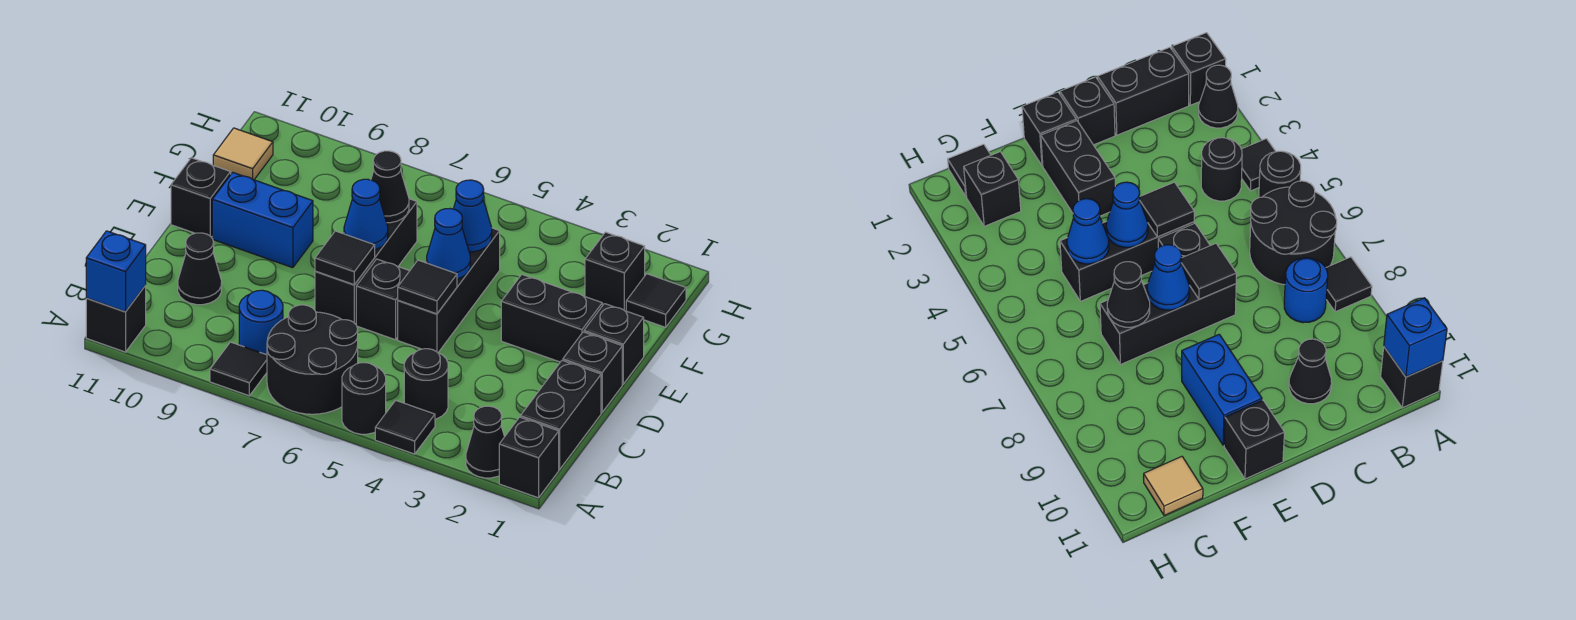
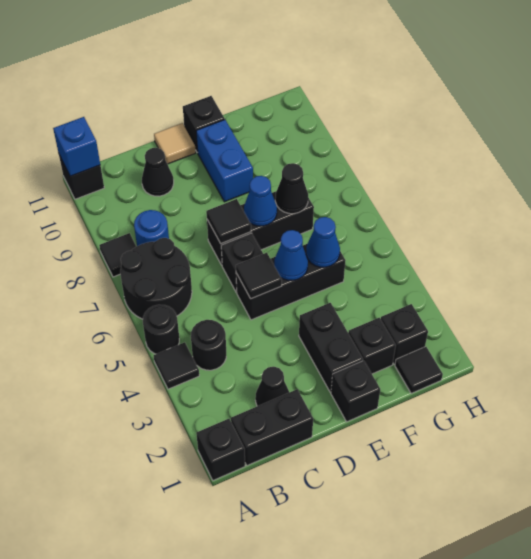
black 1x1 cone [466,406,504,478] -> black 1x1 cone moved to [255,367,289,406]
black 1x1 brick [563,332,622,413] -> black 1x1 brick moved to [348,318,396,374]
tan 1x1 tile [213,128,273,180] -> tan 1x1 tile moved to [154,123,196,164]

